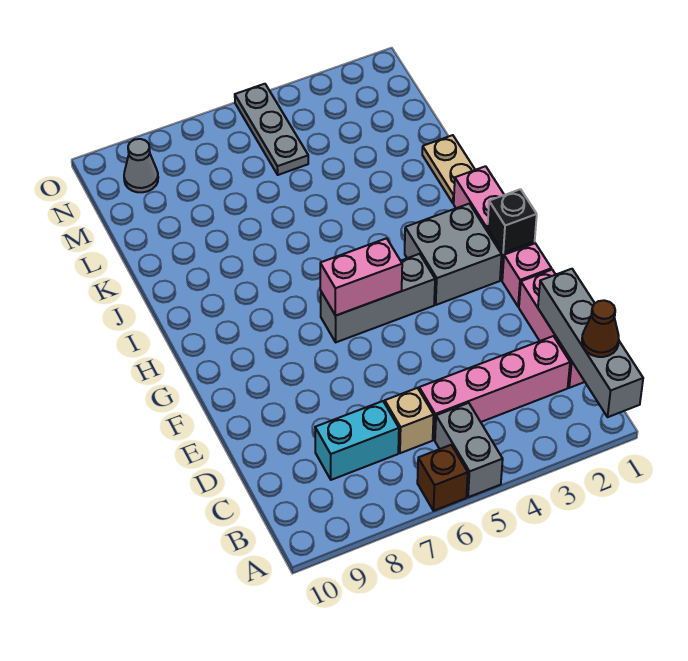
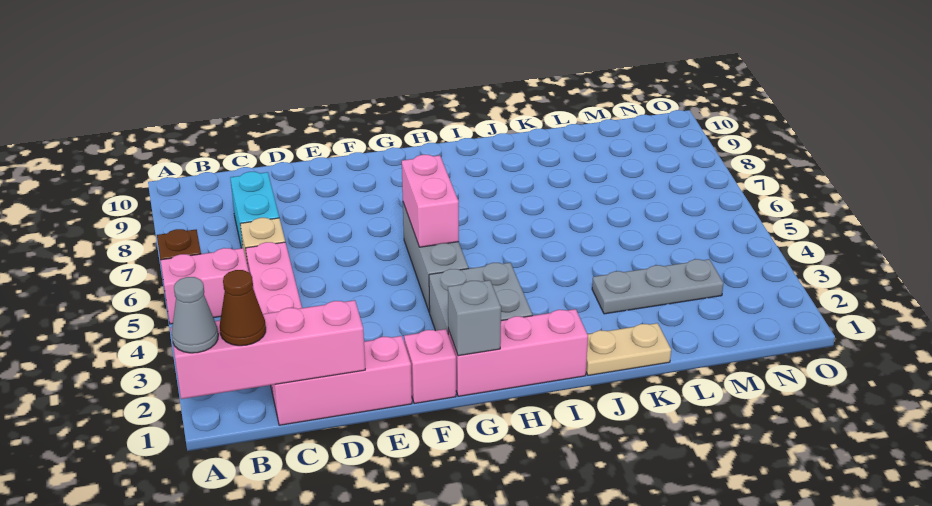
grey 1x4 brick [538,269,643,417] -> pink 1x4 brick [171,300,365,399]
grey 1x2 brick [435,403,503,497] -> pink 1x2 brick [160,248,249,324]
black 1x1 brick [487,189,537,253] -> grey 1x1 brick [448,280,501,356]
grey 1x3 plate [235,84,308,175] -> grey 1x3 plate moved to [592,259,724,314]
grey 1x1 cone [124,139,158,192] -> grey 1x1 cone moved to [172,277,218,353]

